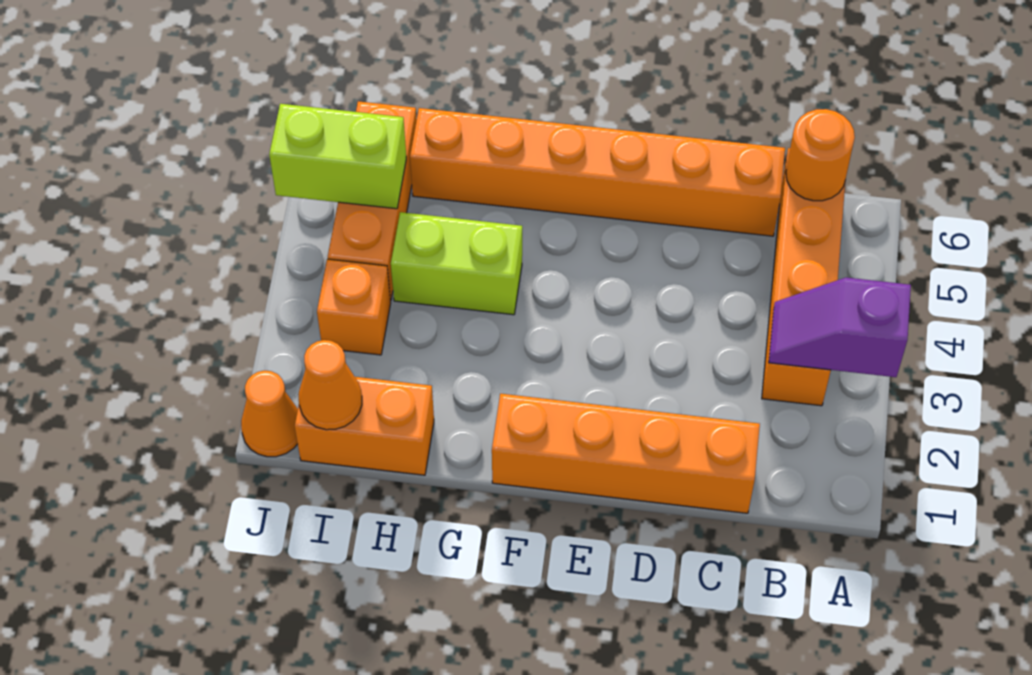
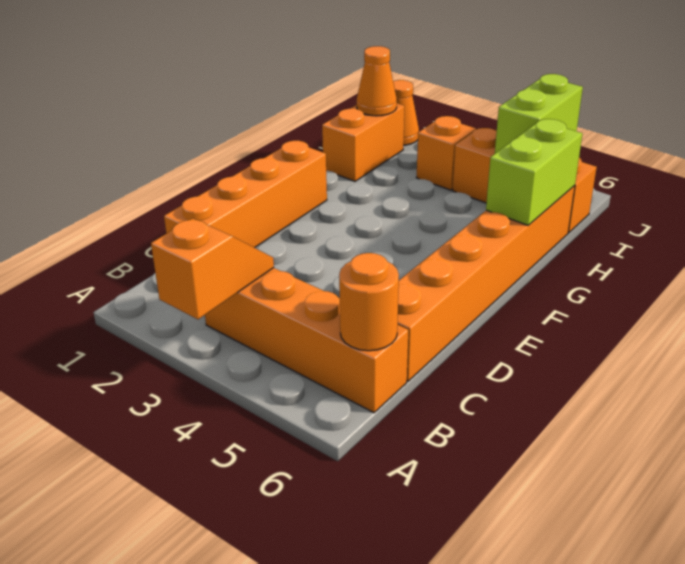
purple 1x2 slope [769,278,911,377] -> orange 1x2 slope [151,218,274,319]
lime 1x2 brick [391,212,522,315] -> lime 1x2 brick moved to [486,119,582,225]

